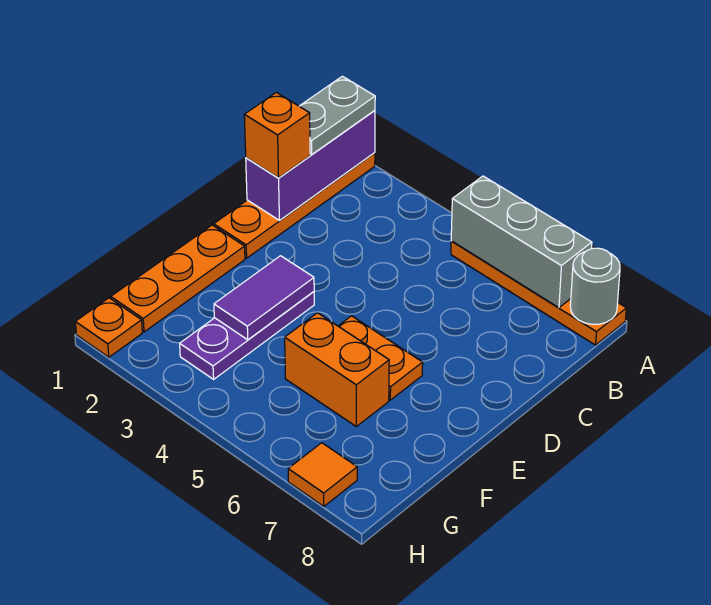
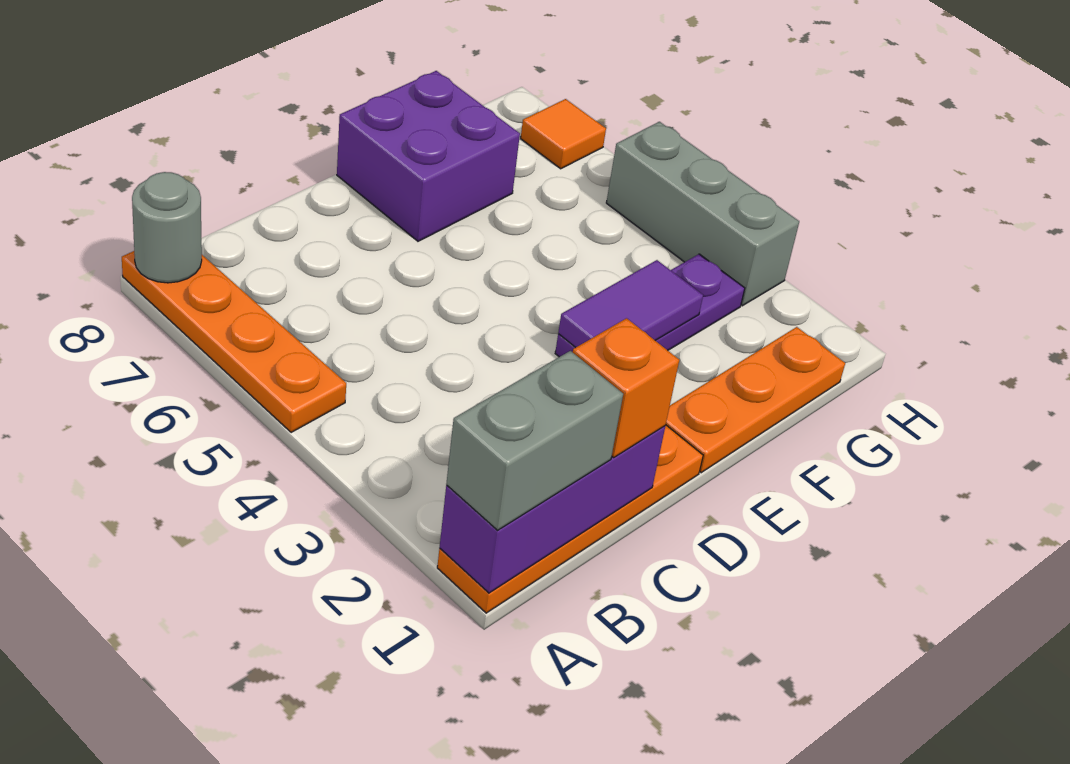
grey 1x2 plate [300,76,375,154] -> grey 1x2 brick [446,351,623,530]
grey 1x3 brick [451,176,592,308] -> grey 1x3 brick moved to [606,122,799,306]
orange 1x2 plate [338,316,423,400] -> none
none -> purple 2x2 brick [337,71,520,241]
orange 1x2 brick [285,313,389,426] -> none
orange 1x1 plate [75,298,142,357] -> none

